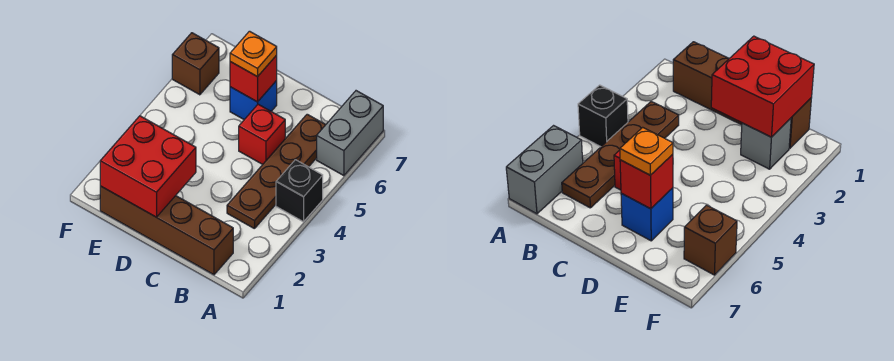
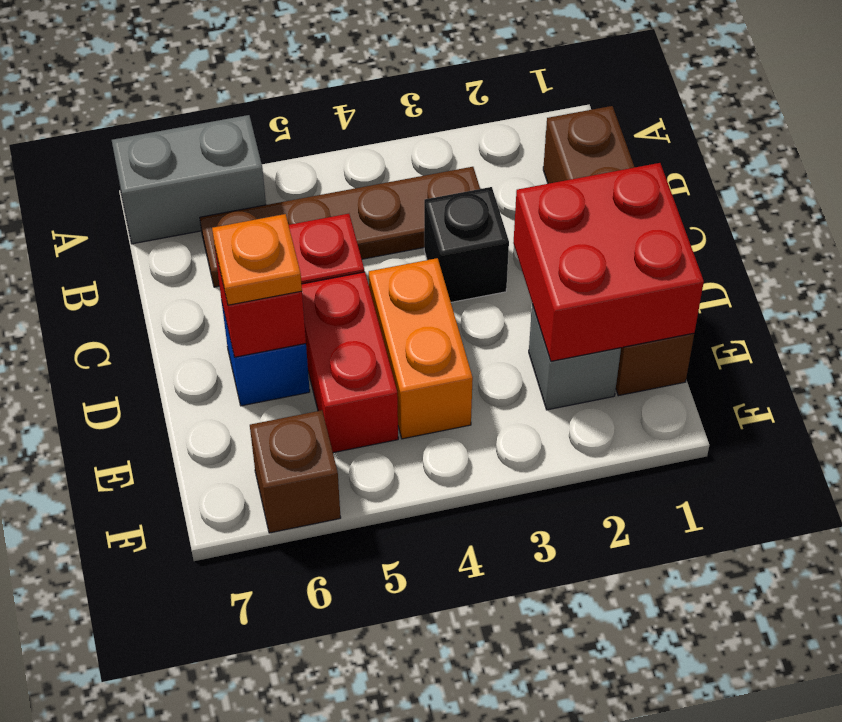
black 1x1 brick [276,160,323,222] -> black 1x1 brick moved to [424,187,509,302]
none -> orange 1x2 brick [369,258,473,439]
none -> red 1x2 brick [301,272,398,453]

